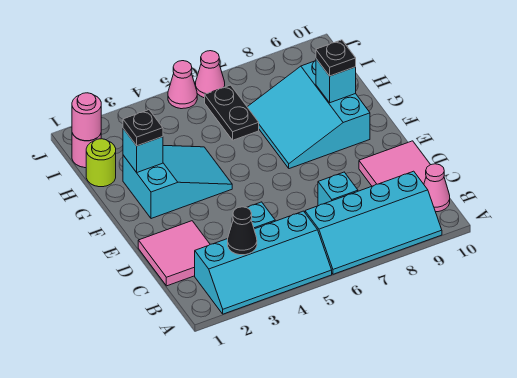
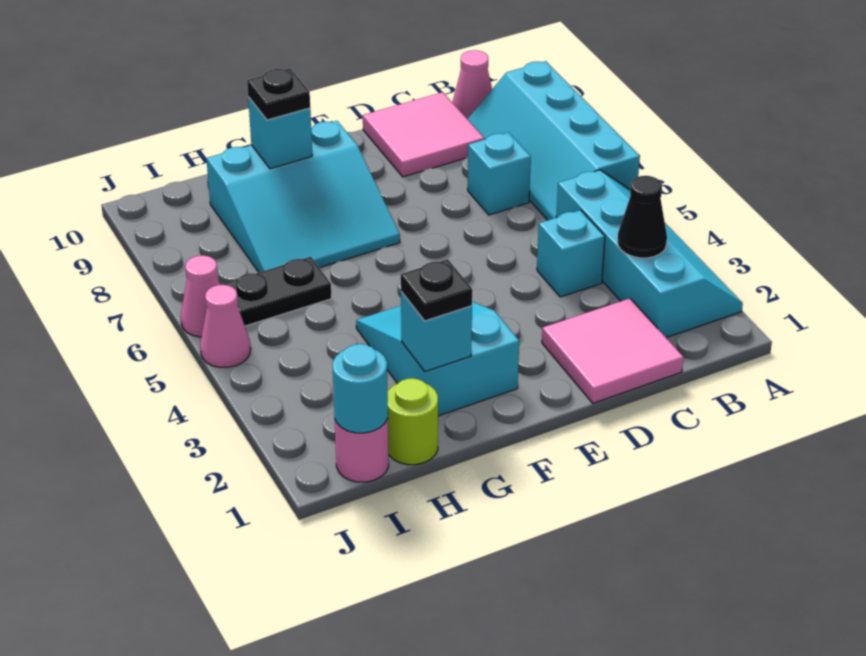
cyan 2x4 slope [305,171,442,274] -> cyan 2x4 slope turned to [468,61,640,220]
pink 1x1 round brick [72,93,101,141] -> cyan 1x1 round brick [333,344,388,433]

